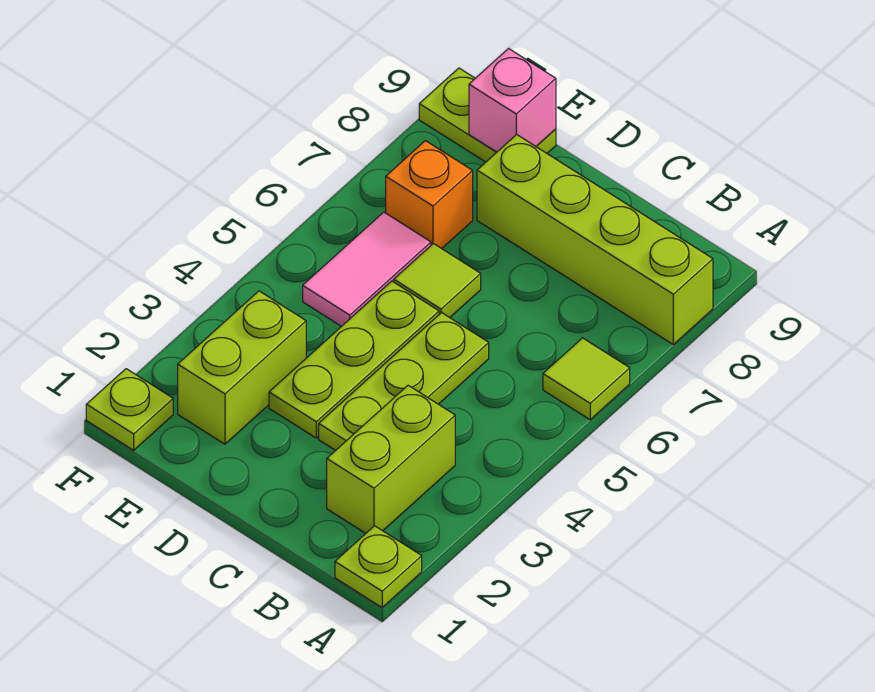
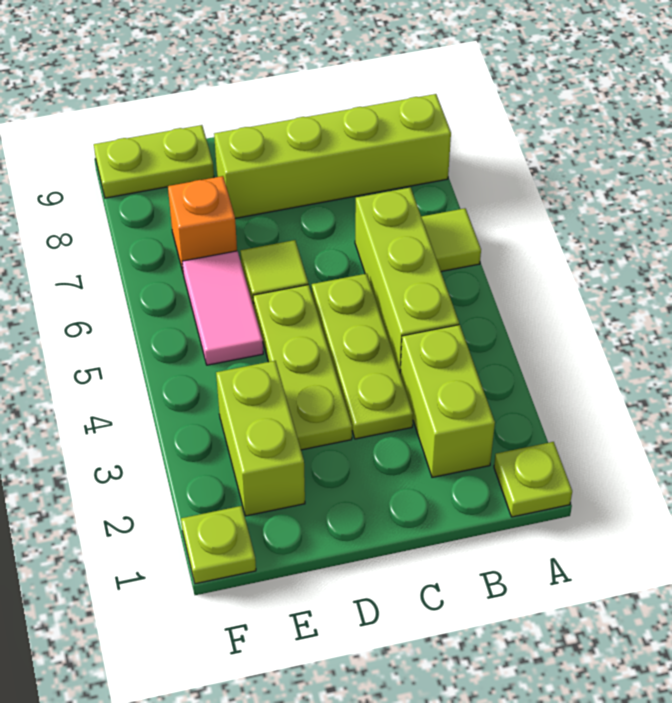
none -> lime 1x3 brick [355,188,459,372]
pink 1x1 brick [469,49,556,152] -> none

